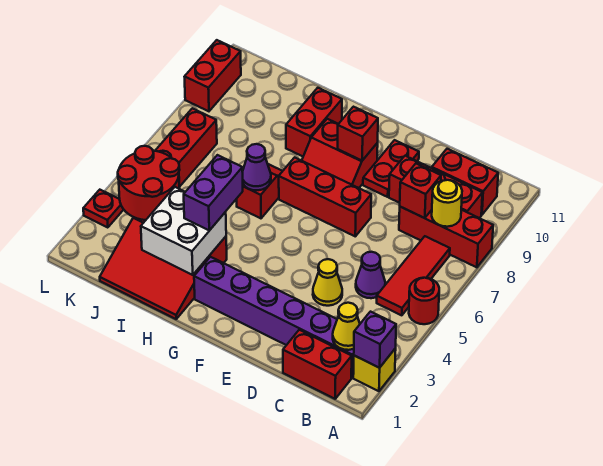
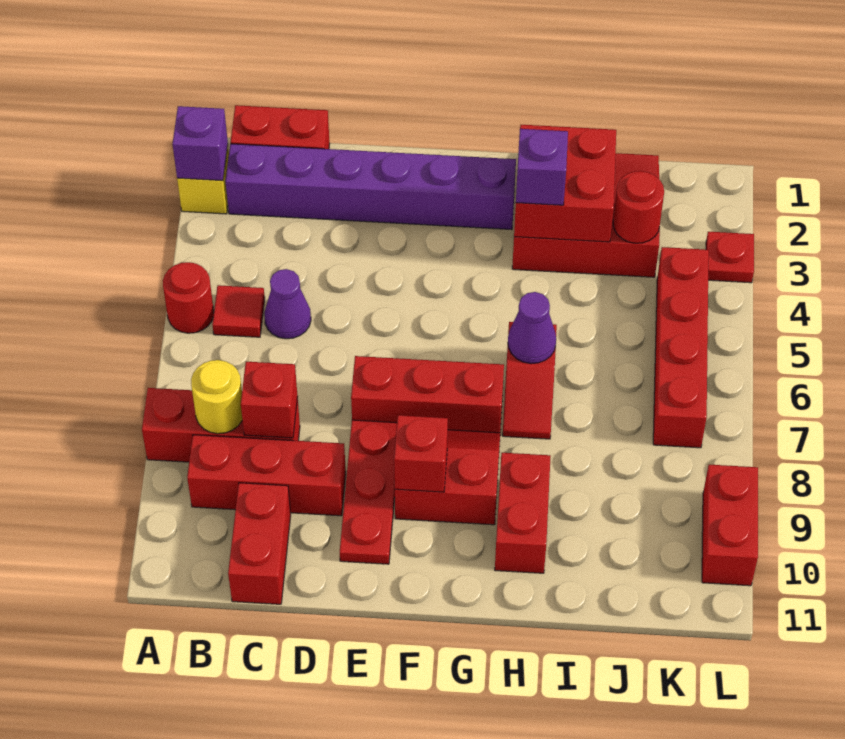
yellow 1x1 cone [333,303,360,350] -> none
red 1x3 tile [377,236,450,315] -> red 1x1 tile [212,285,265,337]
red 1x2 brick [432,149,498,215] -> red 1x2 brick turned to [228,483,291,604]
yellow 1x1 cone [313,259,342,306] -> none
red 1x2 plate [363,140,419,197] -> red 1x3 plate [340,420,397,564]
white 2x2 brick [141,187,226,275] -> red 2x2 brick [514,125,616,242]
purple 1x2 brick [184,155,243,230] -> purple 1x1 brick [516,129,568,205]
red 2x2 round brick [118,146,180,220] -> red 1x1 round brick [613,171,664,243]

